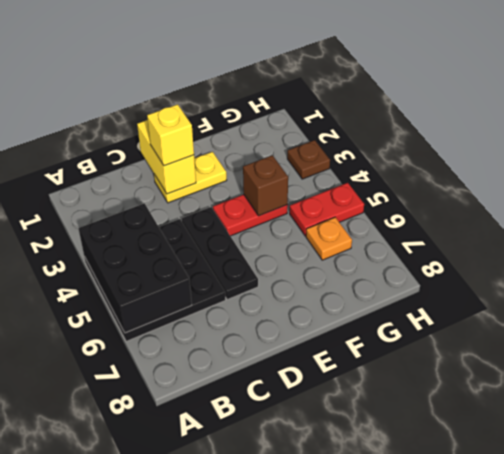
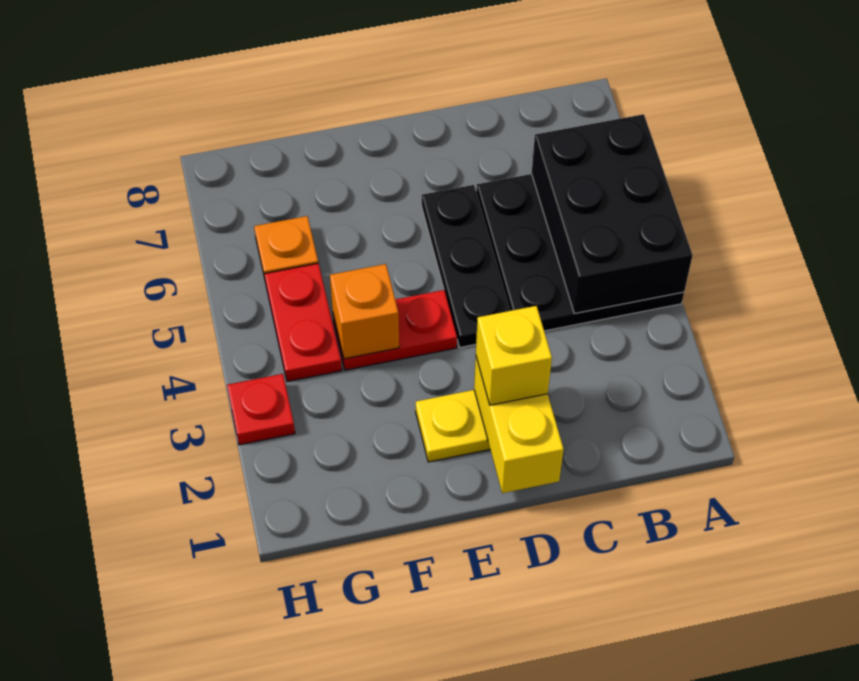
brown 1x1 brick [243,155,288,216] -> orange 1x1 brick [330,264,399,359]
red 1x2 plate [290,183,364,236] -> red 1x2 plate turned to [264,263,342,382]
brown 1x1 plate [287,140,330,179] -> red 1x1 plate [227,374,295,445]

